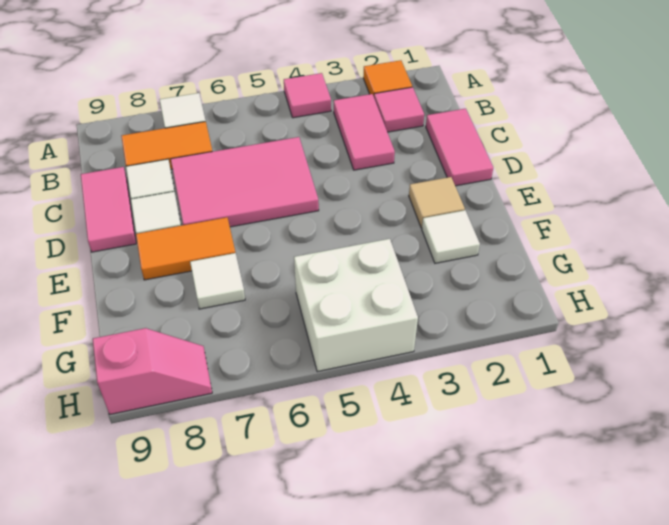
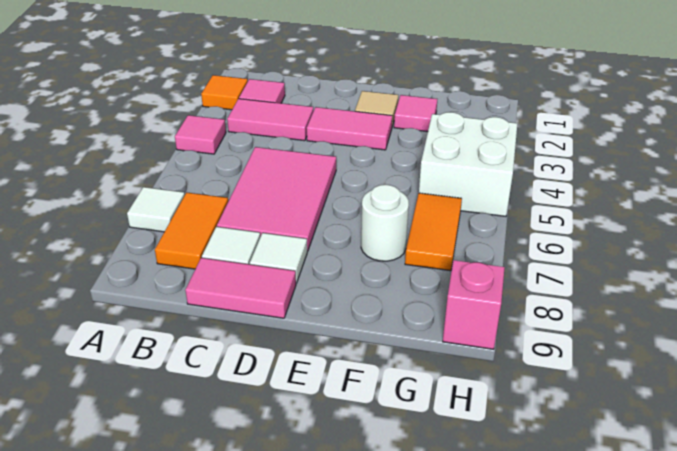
pink 1x2 tile [426,109,493,186] -> pink 1x2 tile moved to [307,107,392,150]
orange 1x2 tile [136,217,235,280] -> orange 1x2 tile moved to [405,193,462,271]
white 1x1 tile [422,210,480,263] -> pink 1x1 tile [394,95,437,132]
white 1x1 tile [190,253,245,309] -> white 1x1 round brick [361,185,409,261]

